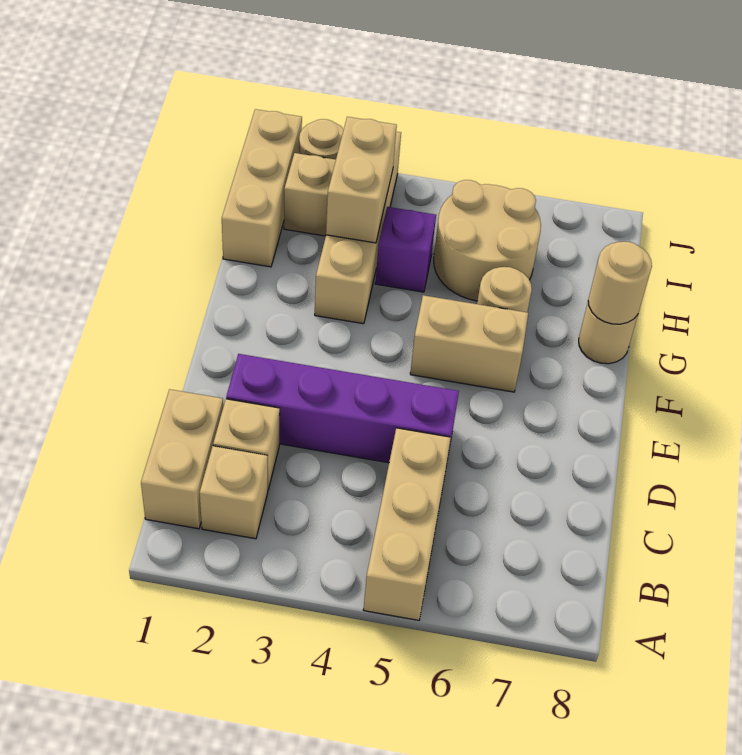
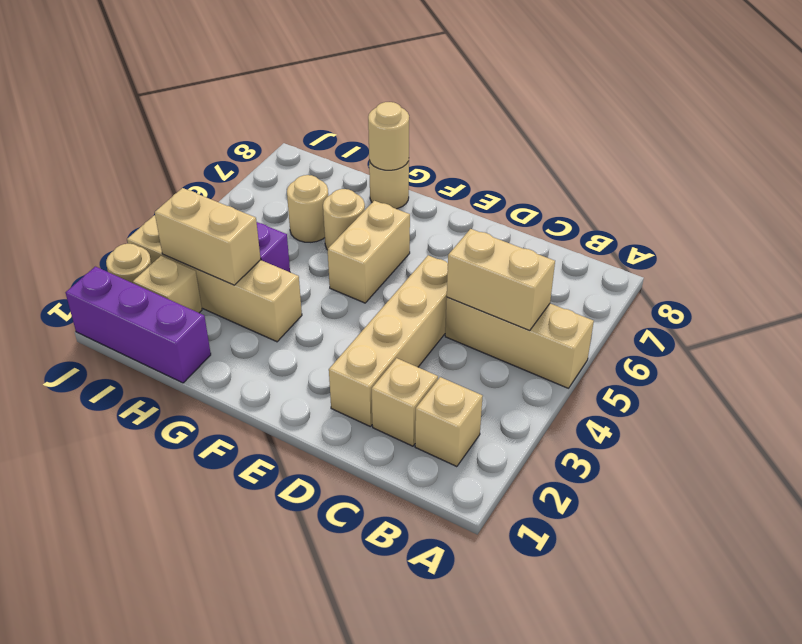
tan 1x2 brick [141,389,223,529] -> tan 1x2 brick moved to [447,229,555,331]
purple 1x4 brick [226,354,459,463] -> tan 1x4 brick [329,255,448,427]
tan 1x3 brick [222,109,302,267] -> purple 1x3 brick [66,267,211,383]
tan 2x2 round brick [434,180,541,301] -> tan 1x1 round brick [287,175,328,242]

